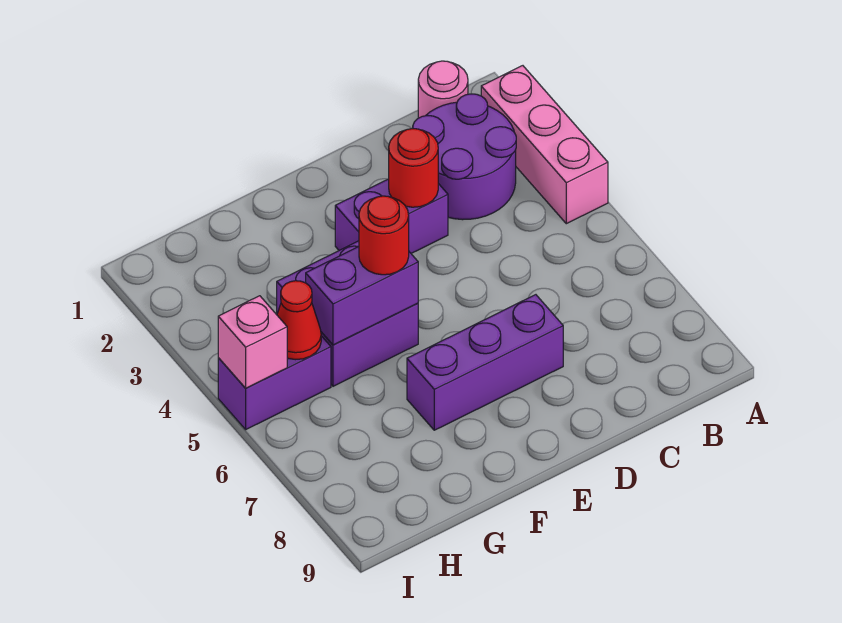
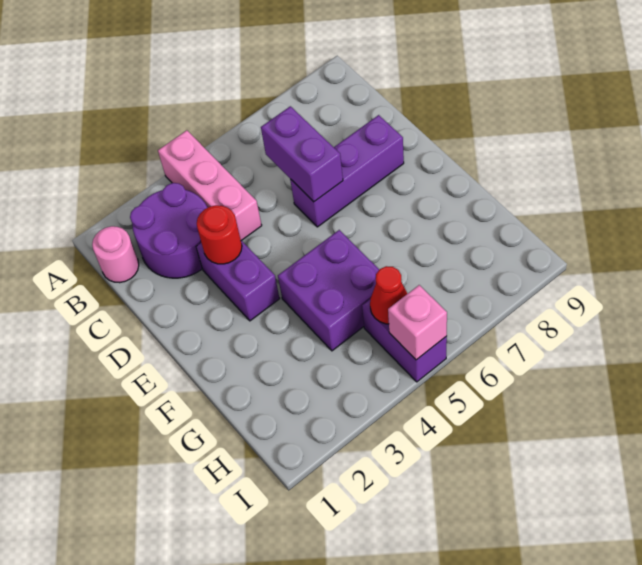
pink 1x3 brick [481,66,608,224] -> pink 1x3 brick turned to [158,130,262,240]
purple 1x3 brick [407,295,563,430] -> purple 1x3 brick turned to [290,115,404,227]
purple 1x2 brick [306,246,418,345] -> purple 1x2 brick moved to [261,106,343,202]
red 1x1 round brick [359,196,409,275] -> none

